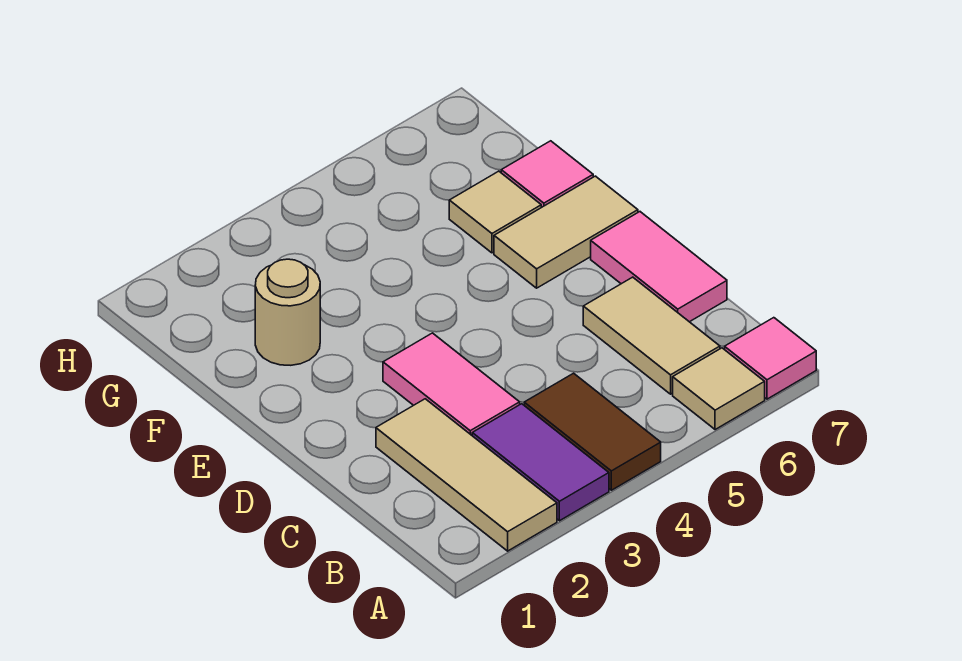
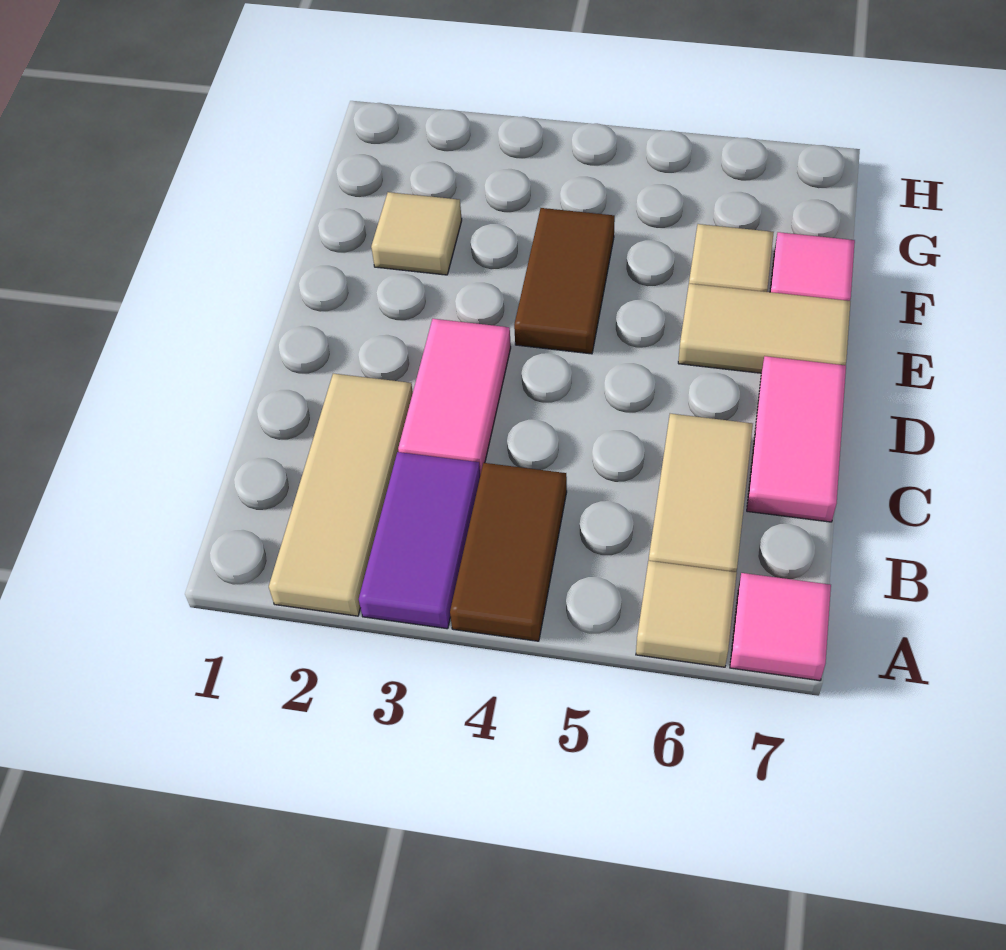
none -> brown 1x2 tile [514,208,615,354]
tan 1x1 round brick [255,259,320,365] -> tan 1x1 tile [371,192,462,275]

